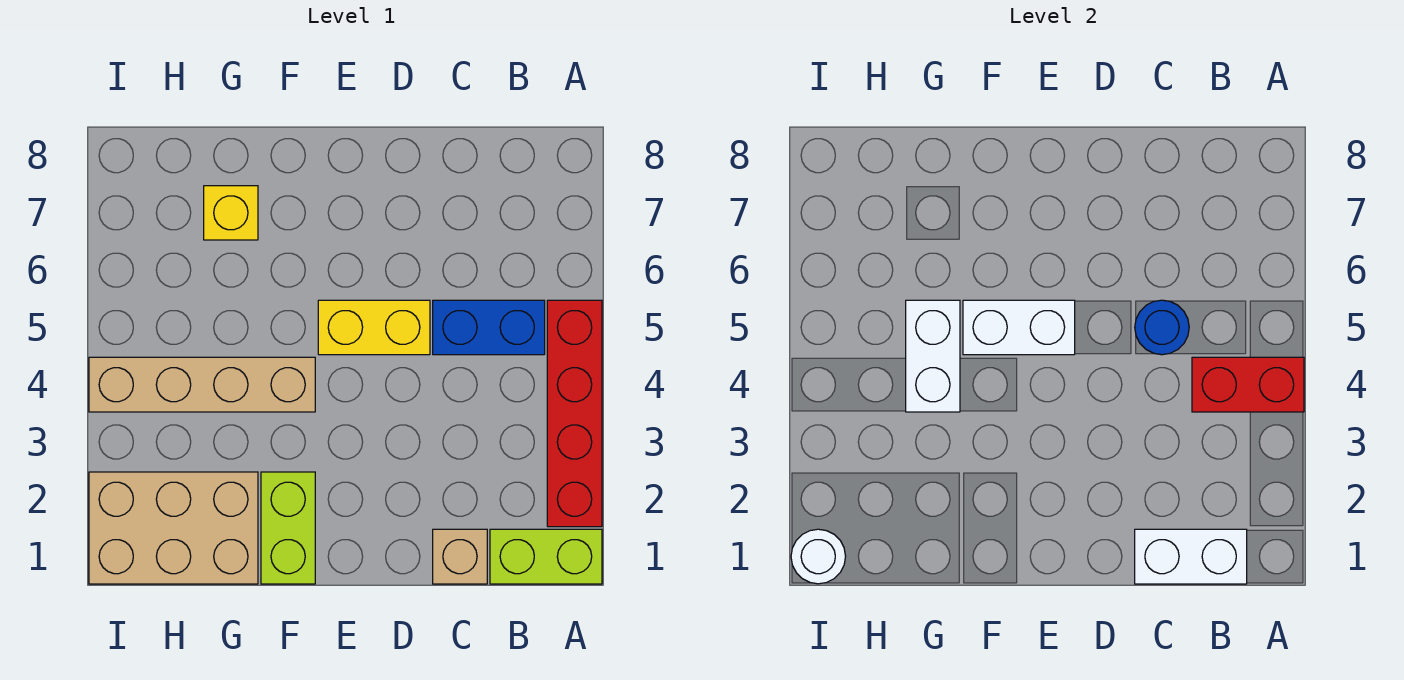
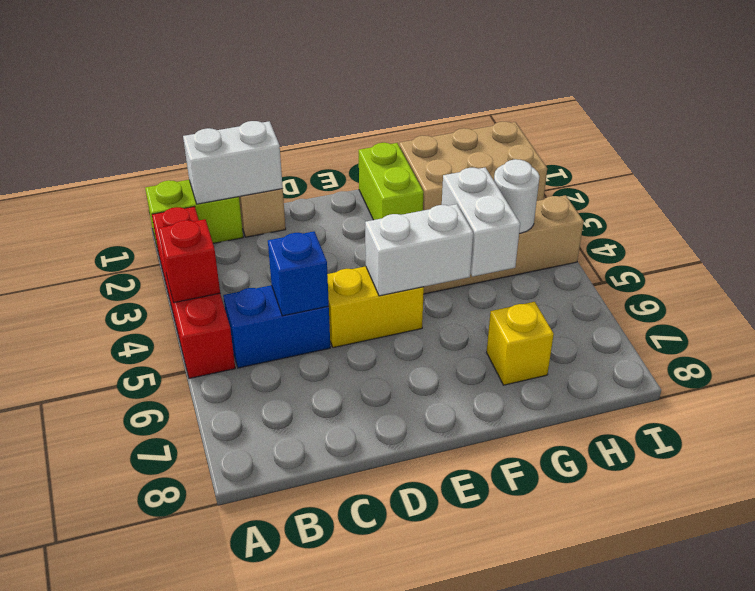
red 1x2 brick [1192,357,1304,412] -> red 1x1 brick [158,219,220,303]
blue 1x1 round brick [1135,300,1189,355] -> blue 1x1 brick [268,232,329,316]
white 1x1 round brick [791,529,846,584] -> white 1x1 round brick moved to [494,159,540,233]

